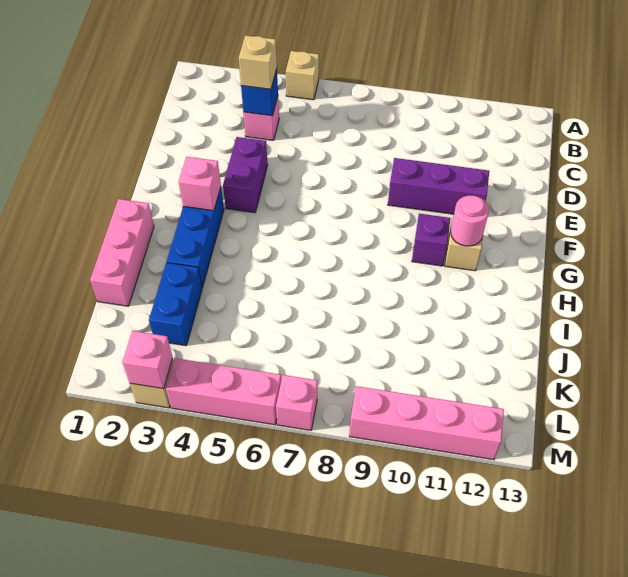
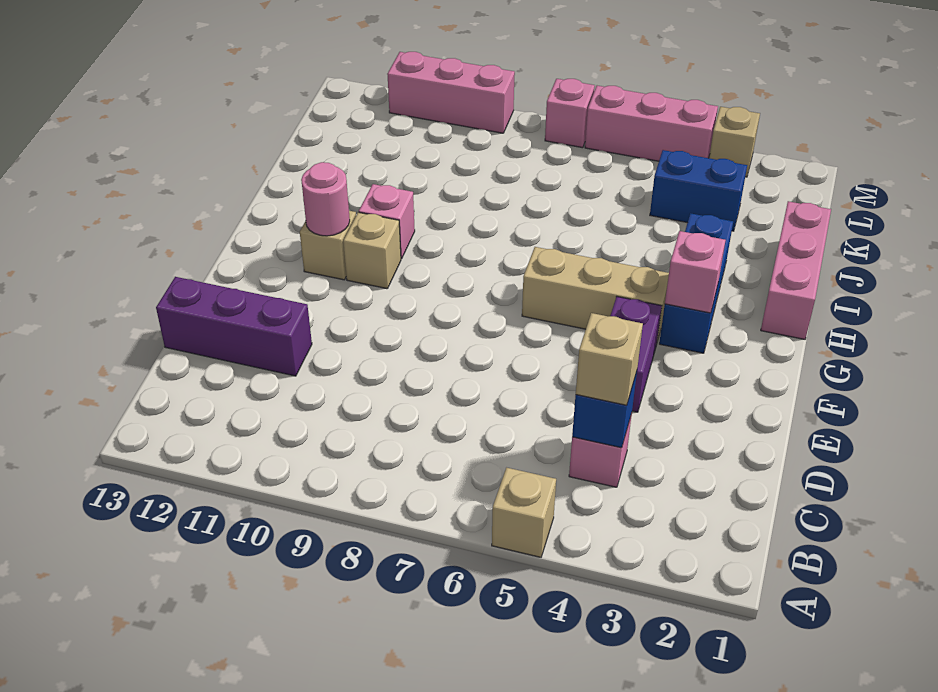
purple 1x3 brick [388,158,489,214] -> purple 1x3 brick moved to [156,277,312,376]
none -> tan 1x3 brick [522,247,669,341]
purple 1x1 brick [412,214,451,266] -> tan 1x1 brick [343,212,401,289]
blue 1x2 brick [149,263,202,346] -> blue 1x2 brick turned to [650,150,747,231]
pink 1x1 brick [122,331,173,389] -> pink 1x1 brick moved to [359,184,415,259]
pink 1x4 brick [349,386,504,460] -> pink 1x3 brick [387,52,515,133]

